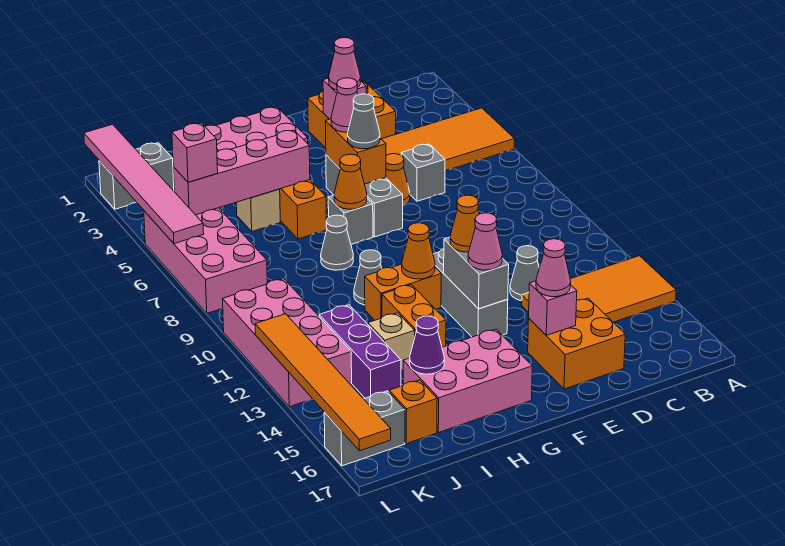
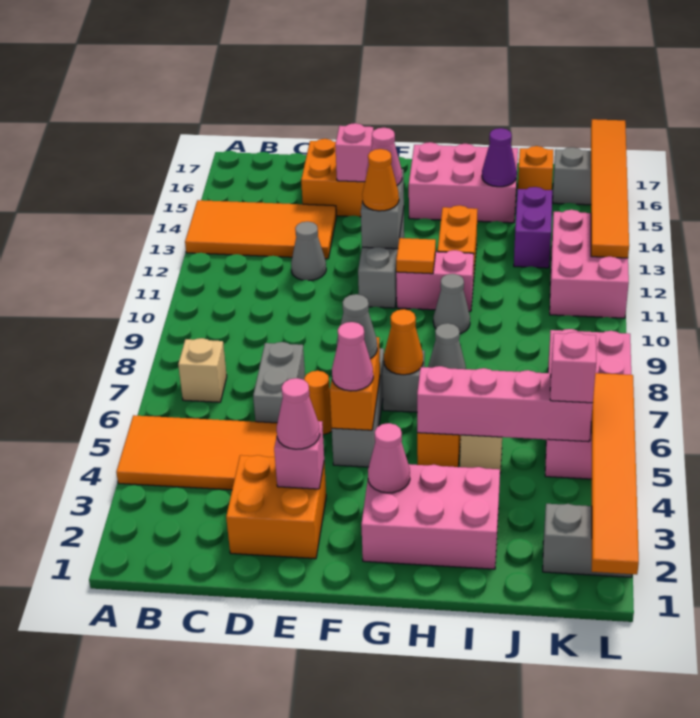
grey 1x1 brick [401,144,445,201] -> grey 1x2 brick [253,342,305,423]
pink 1x1 cone [536,239,571,297] -> pink 1x1 cone moved to [368,423,410,493]
orange 1x2 brick [365,264,441,320] -> pink 1x2 brick [396,250,474,311]
orange 1x1 cone [402,223,435,279] -> orange 1x1 tile [396,238,436,274]
tan 1x1 brick [368,313,415,369] -> tan 1x1 brick moved to [178,338,227,402]
purple 1x3 brick [319,305,401,398] -> purple 1x2 brick [514,187,552,268]
pink 2x4 brick [223,279,352,407] -> pink 2x3 brick [550,210,629,318]
pink 1x6 tile [84,124,204,244] -> orange 1x6 tile [591,373,639,574]

